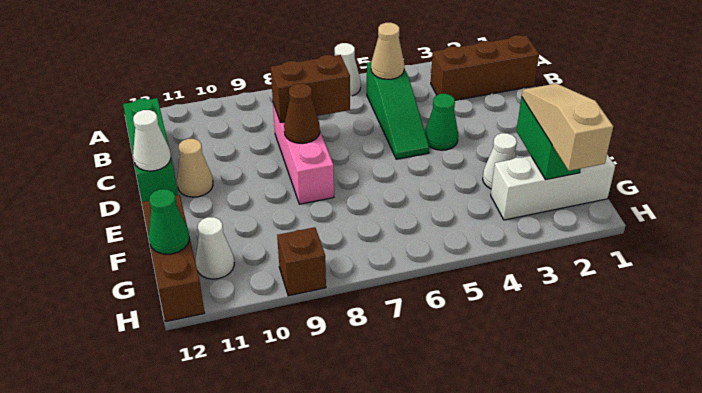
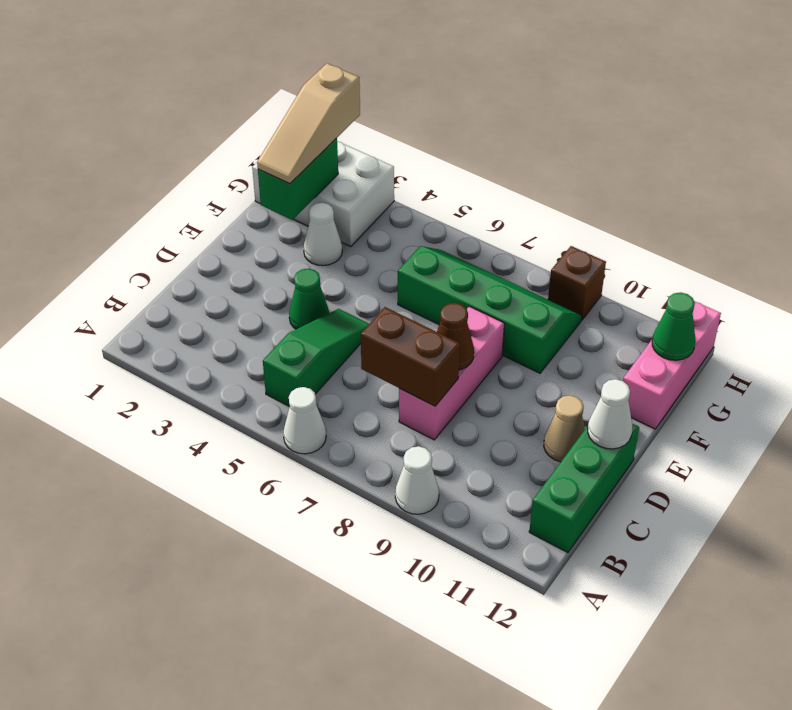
brown 1x3 brick [431,35,539,100] -> none
tan 1x1 cone [371,23,404,79] -> none
none -> green 2x4 slope [398,246,582,373]
brown 1x3 brick [142,195,205,322] -> pink 1x3 brick [623,301,721,429]
white 1x3 brick [491,154,615,220] -> white 2x3 brick [252,141,394,247]
white 1x1 cone [196,217,234,279] -> white 1x1 cone moved to [395,446,439,514]

